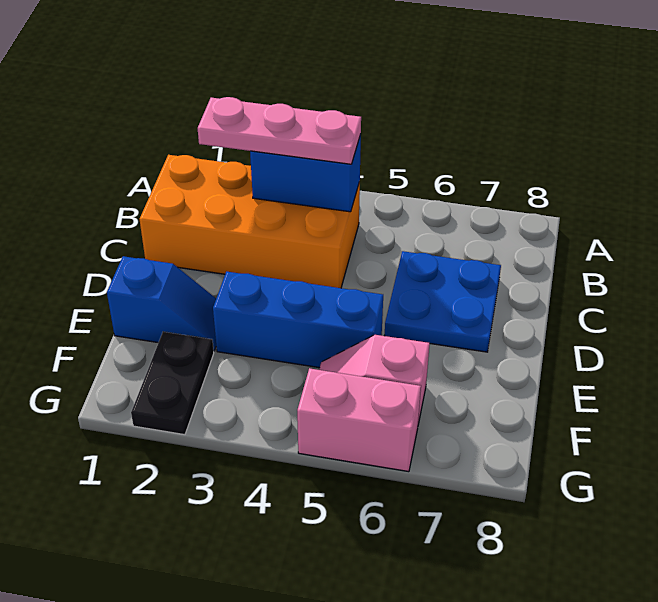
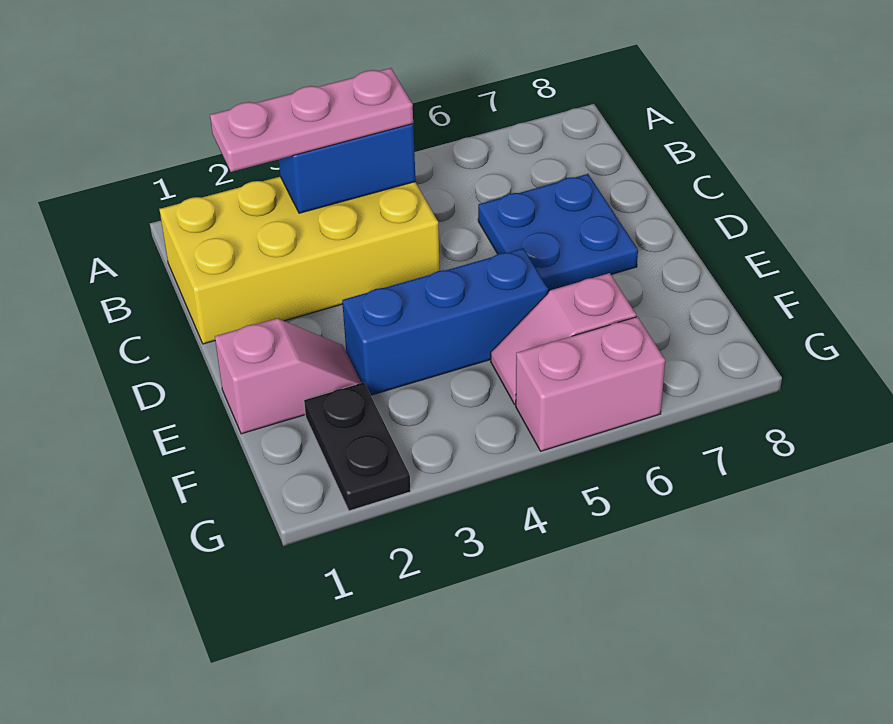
orange 2x4 brick [140,155,360,288] -> yellow 2x4 brick [159,177,440,344]
blue 1x2 slope [107,256,216,351] -> pink 1x2 slope [215,318,361,434]

